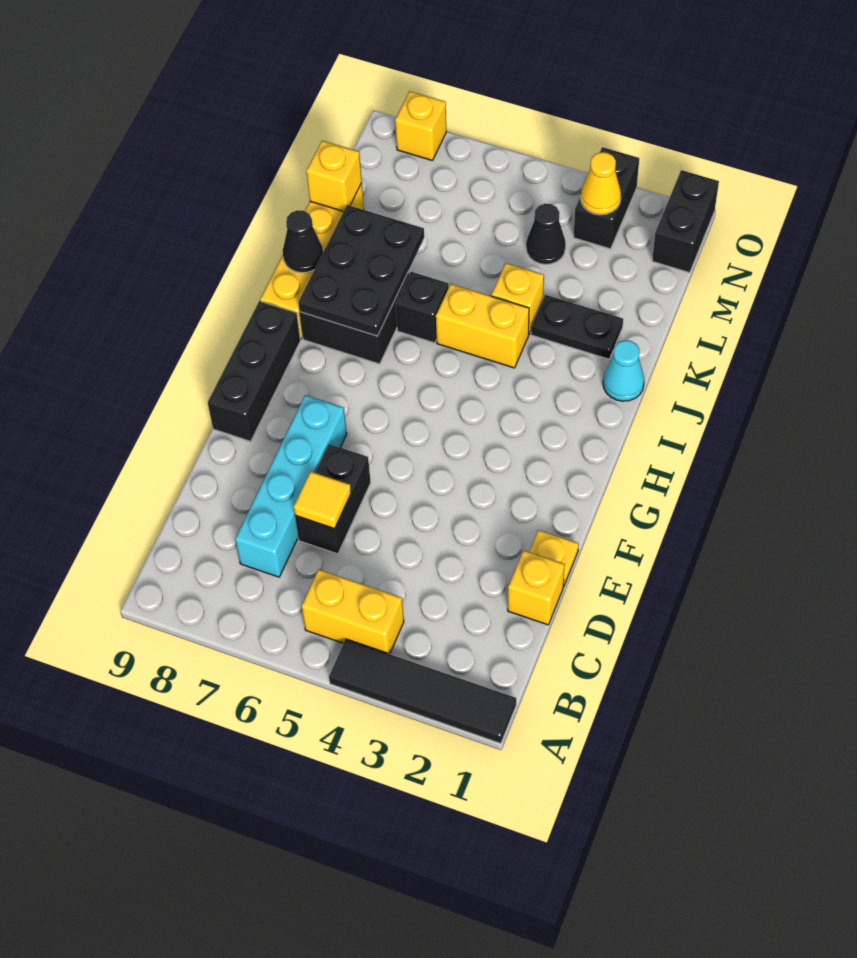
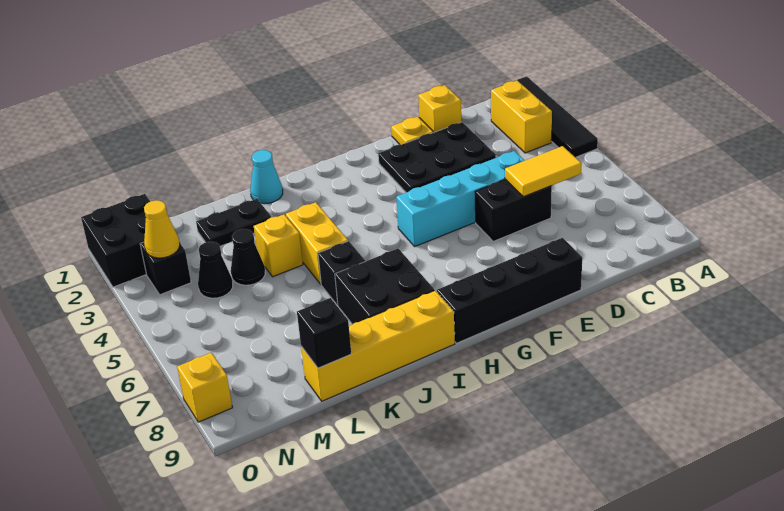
yellow 1x2 brick [302,570,404,654] -> yellow 1x2 brick moved to [491,80,552,153]
cyan 1x4 brick [235,395,347,577] -> cyan 1x4 brick moved to [396,151,525,246]
yellow 1x1 tile [294,471,351,529] -> yellow 1x2 tile [505,146,581,197]
black 1x3 brick [208,301,301,441] -> black 1x4 brick [437,238,582,343]
black 2x3 plate [298,205,424,336] -> black 2x3 plate moved to [378,122,496,192]
black 1x1 cone [283,210,323,273] -> black 1x1 cone moved to [231,229,265,285]
black 1x2 plate [531,295,623,359] -> black 1x2 plate turned to [196,199,271,246]
yellow 1x1 brick [306,141,362,211] -> black 1x1 brick [297,298,351,368]
black 1x2 brick [652,170,719,273] -> black 2x2 brick [81,194,150,287]
black 1x2 brick [574,147,639,249] -> black 1x1 brick [140,242,191,295]

